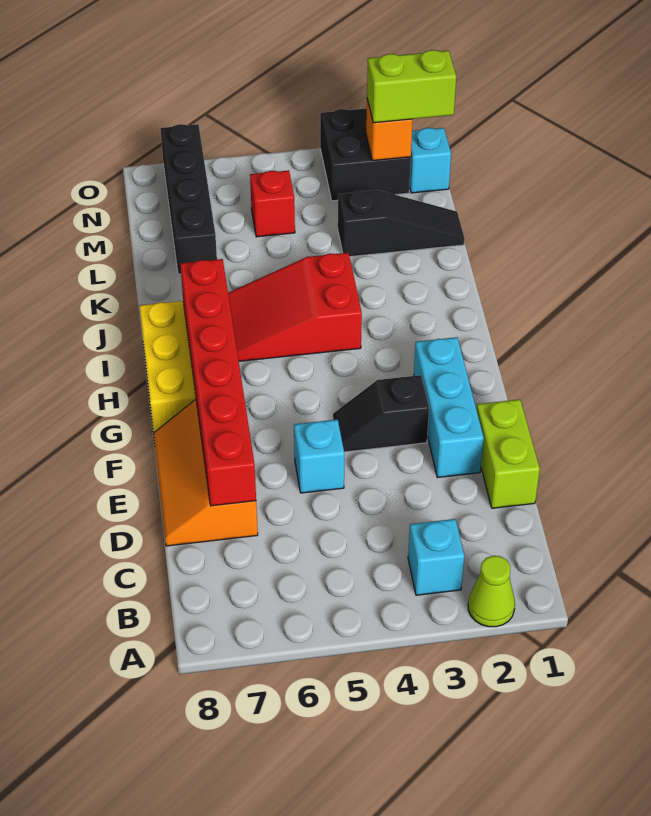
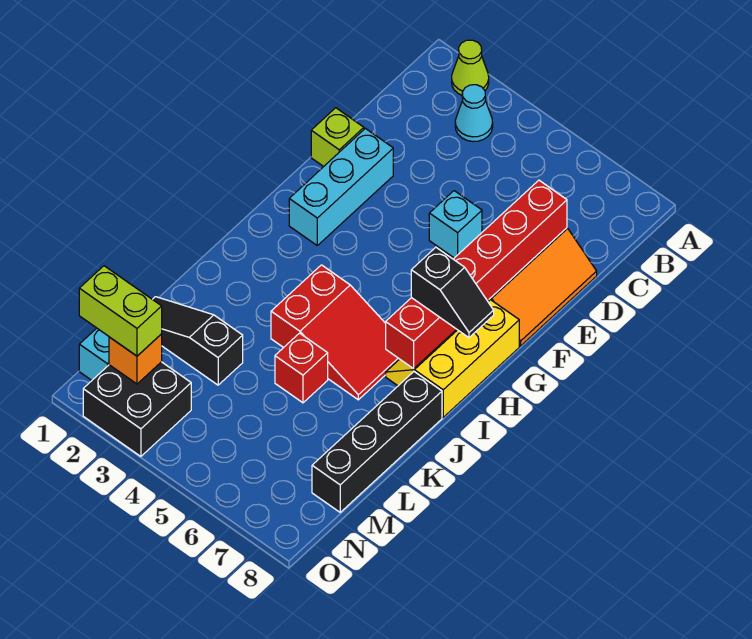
cyan 1x1 brick [408,519,464,595] -> cyan 1x1 cone [455,85,493,141]
lime 1x2 brick [477,399,540,508] -> lime 1x1 brick [311,108,364,167]
black 1x2 slope [333,375,429,452] -> black 1x2 slope moved to [411,247,494,338]
black 1x4 brick [160,124,217,274] -> black 1x4 brick moved to [312,372,442,512]
red 1x1 brick [250,170,295,237] -> red 1x1 brick moved to [275,333,328,403]

